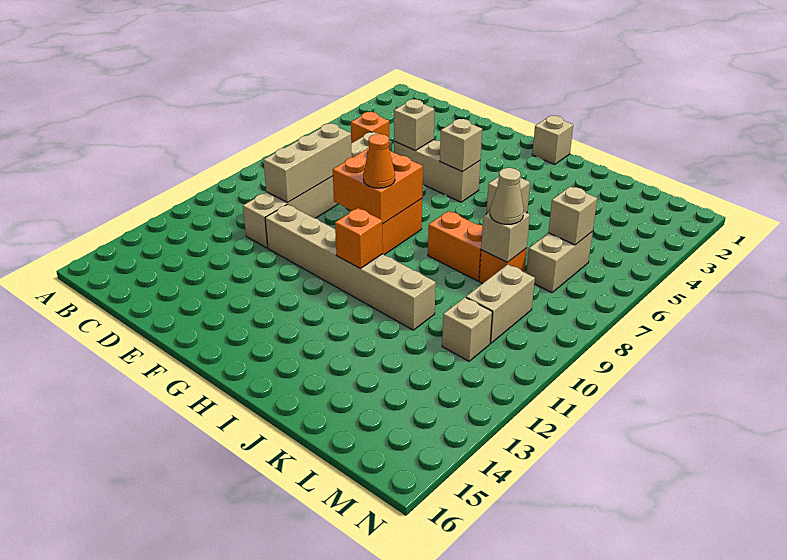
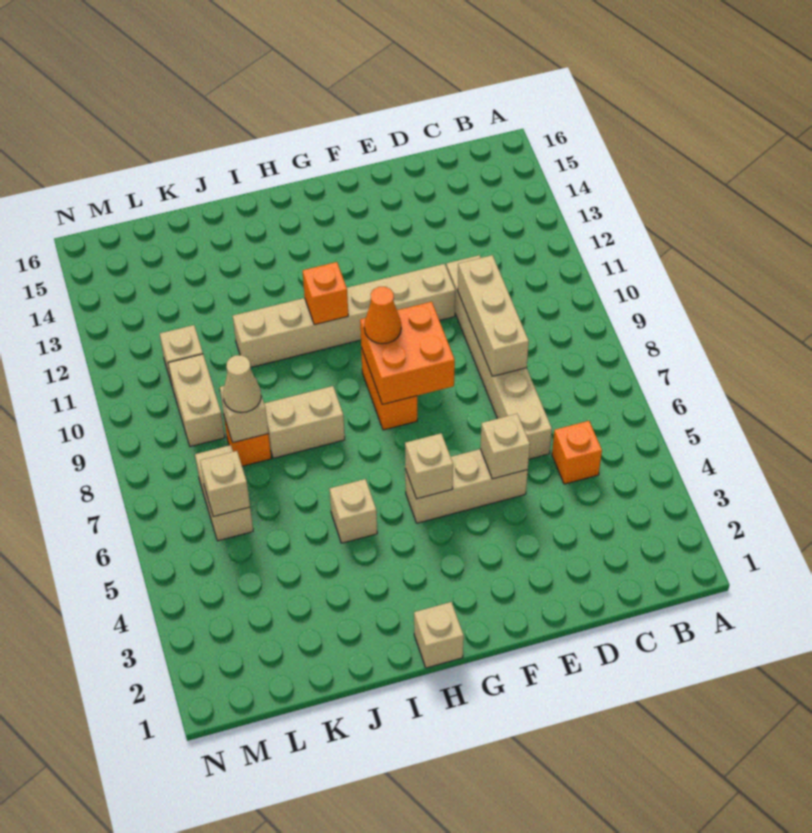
orange 1x2 brick [428,211,483,281] -> tan 1x2 brick [264,386,345,458]

